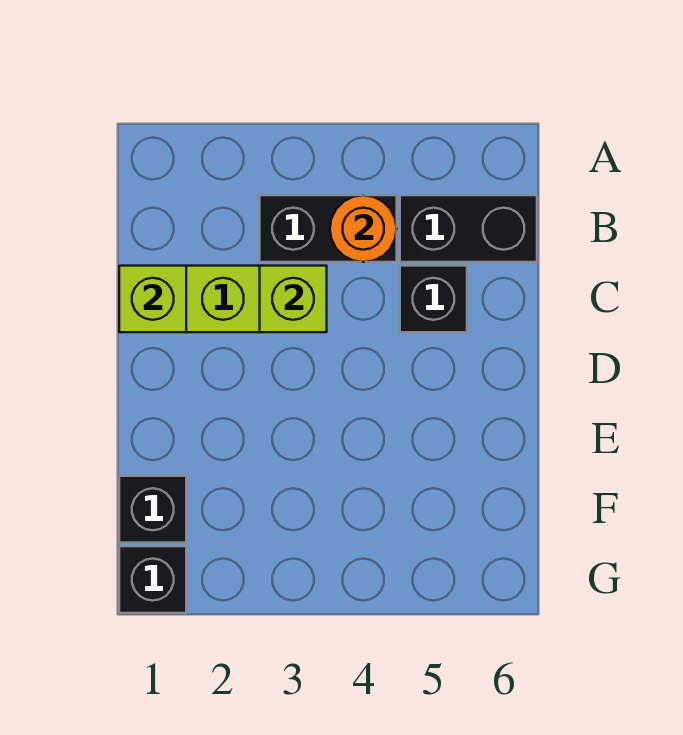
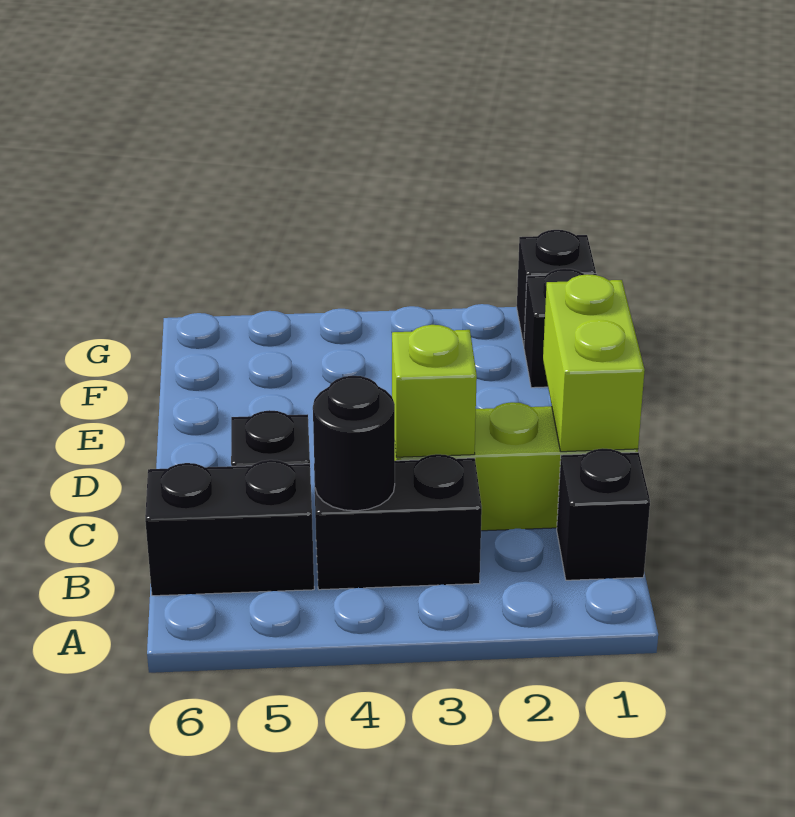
none -> black 1x1 brick [557,448,650,580]
orange 1x1 round brick [330,195,397,262] -> black 1x1 round brick [313,376,395,511]
lime 1x1 brick [119,266,186,332] -> lime 1x2 brick [543,274,645,452]

